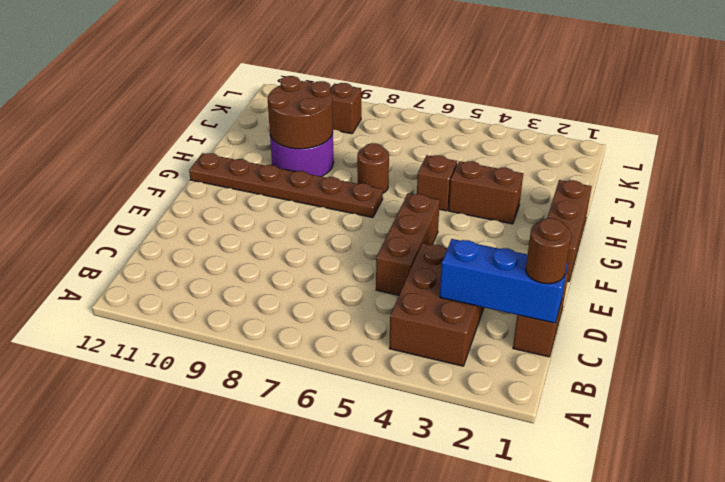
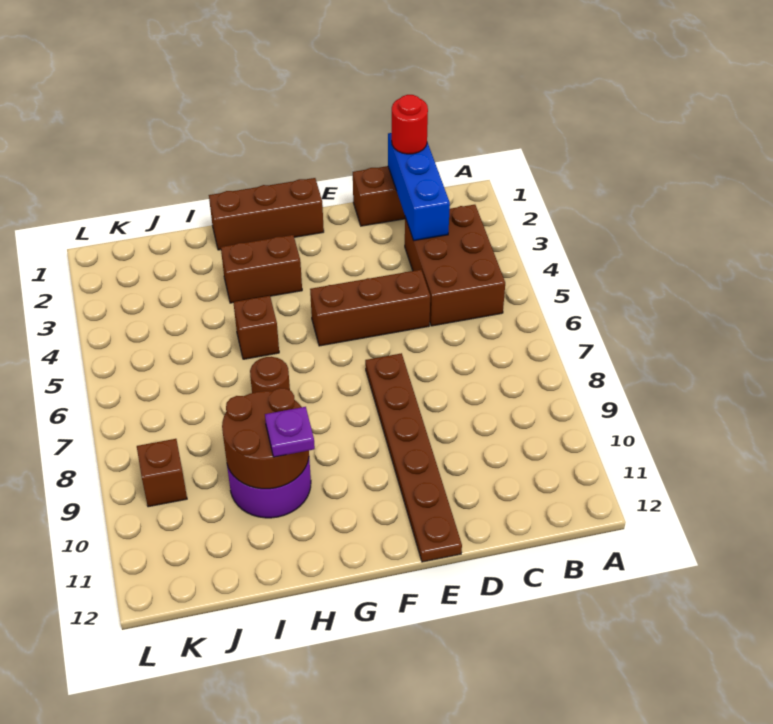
brown 2x3 brick [389,243,484,366] -> brown 2x3 brick turned to [405,205,505,326]
brown 1x1 round brick [526,218,571,284] -> red 1x1 round brick [392,95,428,154]
brown 1x6 plate [189,153,383,218] -> brown 1x6 plate moved to [365,353,462,562]
brown 1x2 brick [449,161,523,224] -> brown 1x2 brick turned to [221,235,302,303]
none -> purple 1x1 plate [265,407,315,457]

